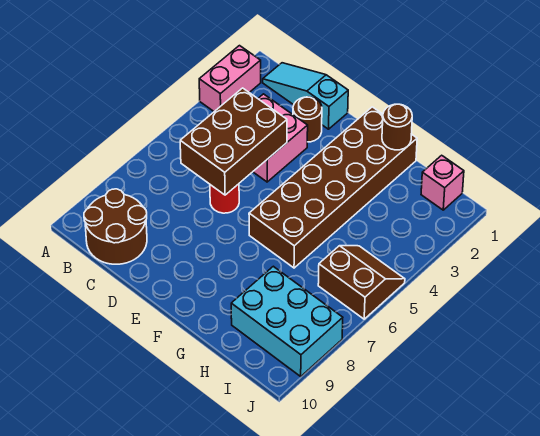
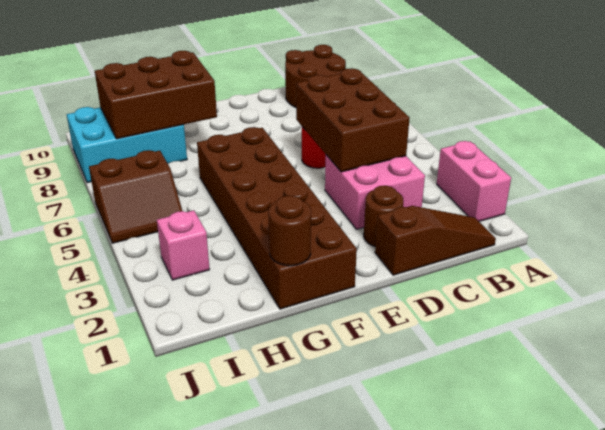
cyan 1x3 slope [263,63,348,129] -> brown 1x3 slope [375,206,496,275]
none -> brown 2x3 brick [95,51,217,139]
pink 1x1 brick [421,155,464,210] -> pink 1x1 brick moved to [157,210,210,280]

